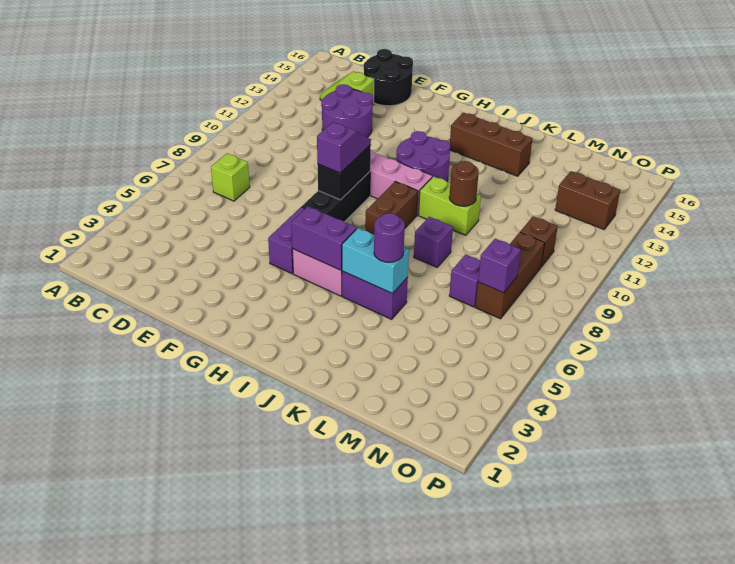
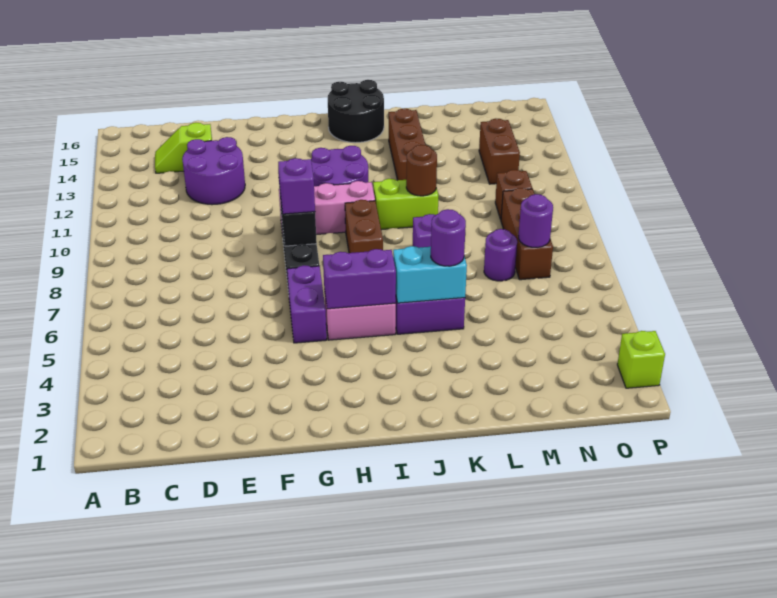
lime 1x1 brick [211,153,250,201] -> lime 1x1 brick moved to [617,331,665,388]
black 2x2 round brick [364,49,413,106] -> black 2x2 round brick moved to [328,80,384,143]
brown 1x3 brick [450,112,532,176] -> brown 1x3 brick turned to [389,108,425,180]
purple 1x1 brick [449,254,480,307] -> purple 1x1 round brick [484,229,517,281]
purple 1x1 brick [478,239,521,293] -> purple 1x1 round brick [519,194,553,248]
brown 1x2 brick [555,171,620,229] -> brown 1x2 brick turned to [479,119,520,184]

